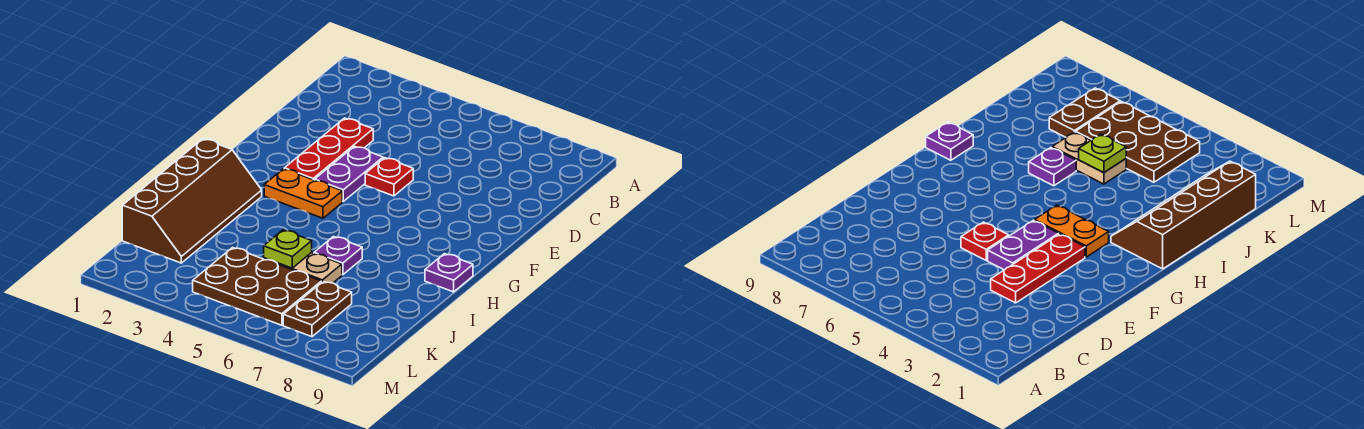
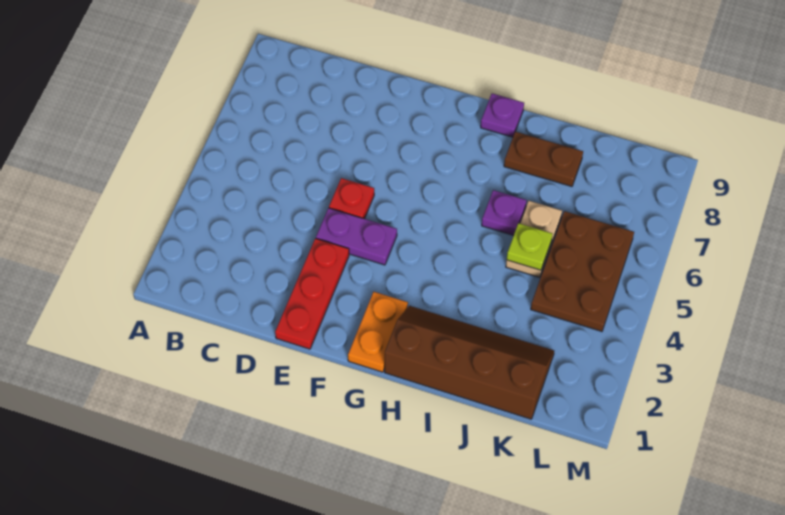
red 1x3 plate [284,118,373,180] -> red 1x3 plate turned to [275,238,349,349]
orange 1x2 plate [264,169,342,218] -> orange 1x2 plate moved to [348,292,408,372]
brown 1x2 plate [283,282,352,337] -> brown 1x2 plate moved to [504,131,583,186]

